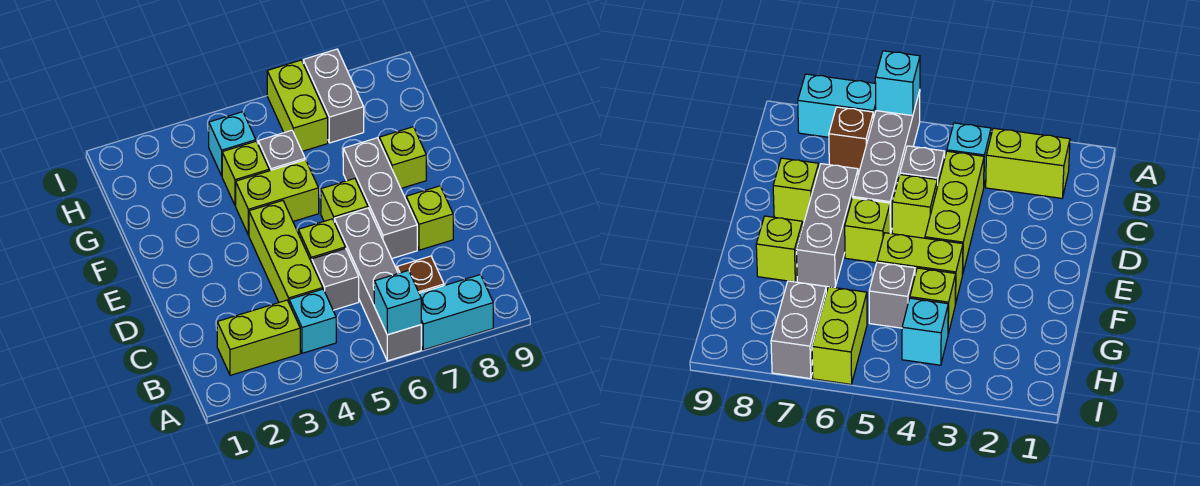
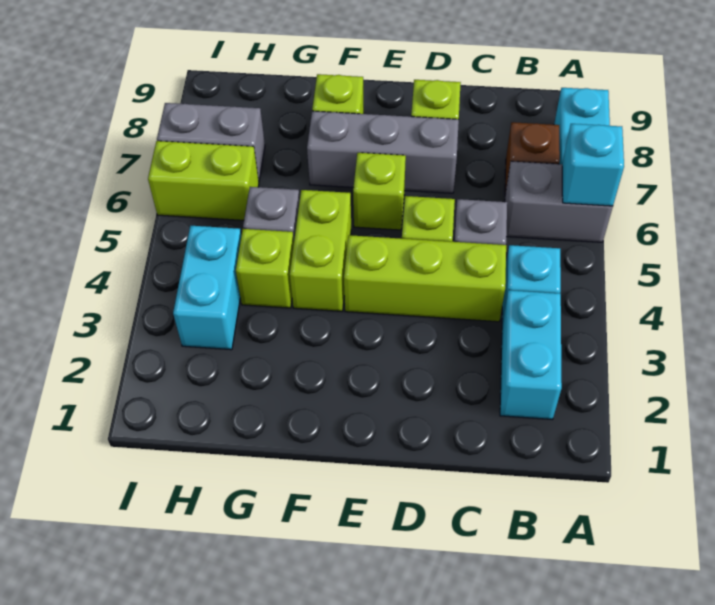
grey 1x4 brick [334,208,421,361] -> grey 1x2 brick [505,161,613,242]
lime 1x2 brick [217,300,300,375] -> cyan 1x2 brick [500,290,562,420]
cyan 1x1 brick [209,112,256,176] -> cyan 1x2 brick [173,226,241,350]

